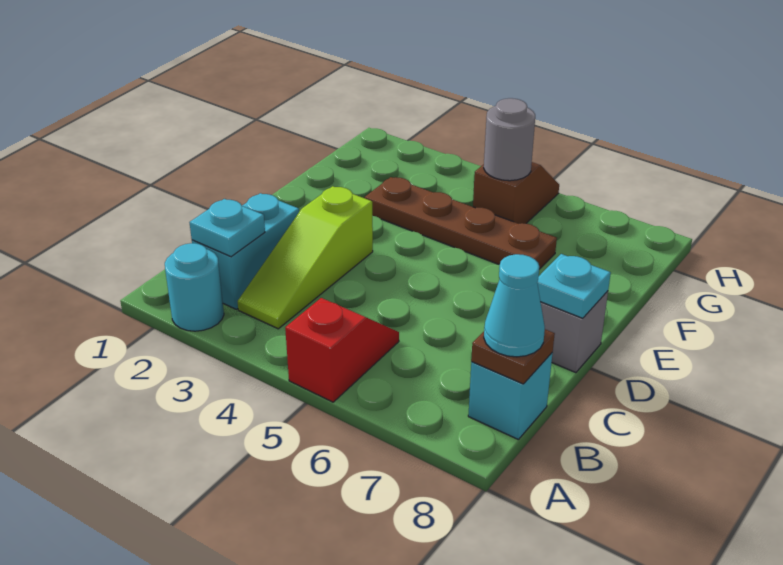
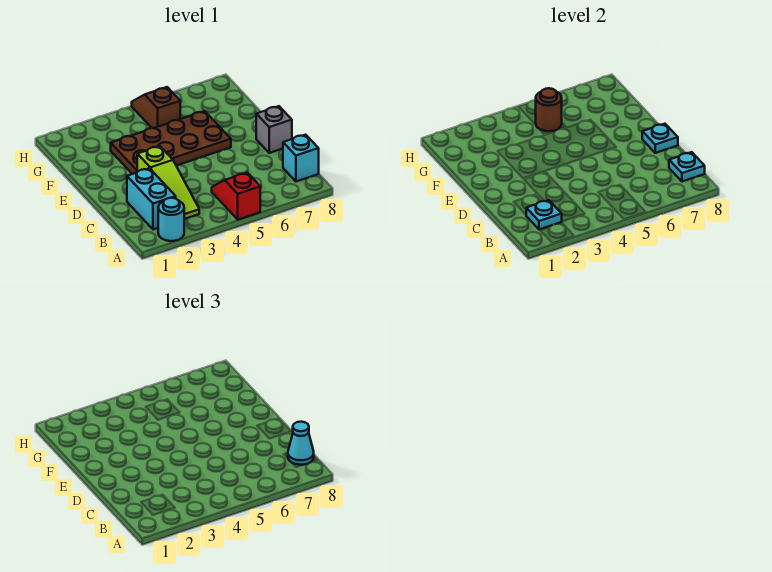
brown 1x1 plate [471,329,555,384] -> cyan 1x1 plate [669,152,705,181]
brown 1x4 plate [364,177,557,269] -> brown 2x4 plate [111,111,231,174]
grey 1x1 round brick [484,98,535,181] -> brown 1x1 round brick [536,88,562,132]

